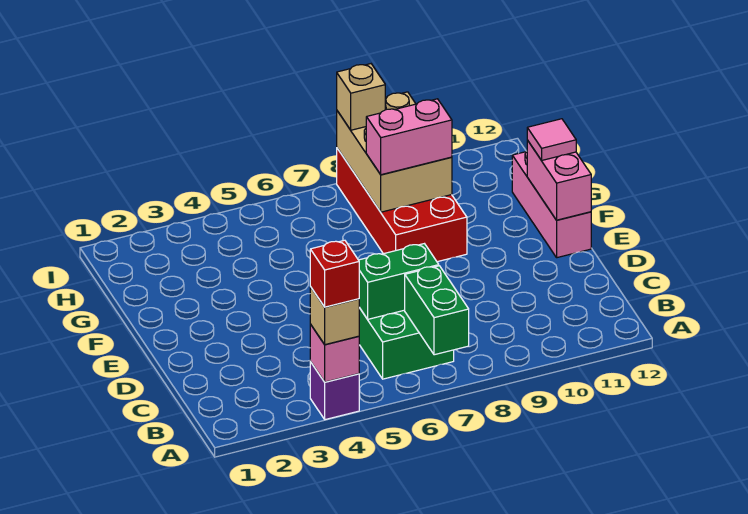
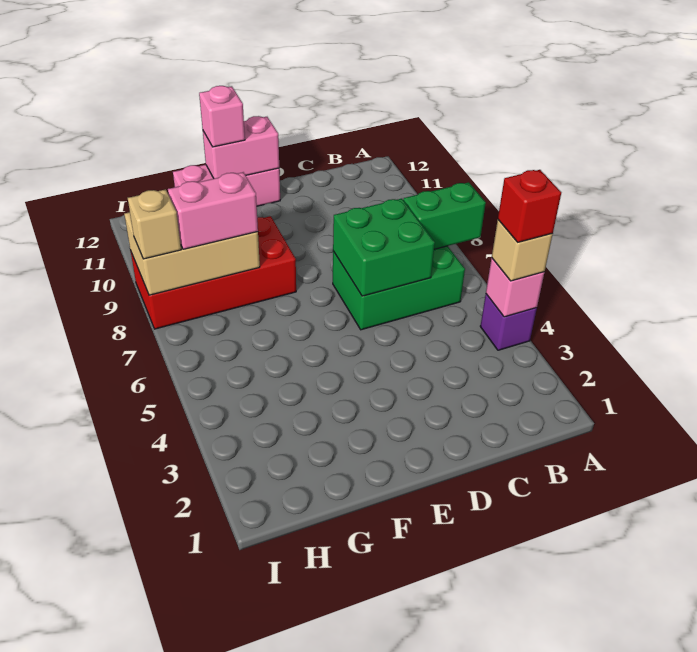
green 1x2 brick [359,244,439,319] -> green 2x2 brick [333,199,435,296]
pink 1x1 tile [527,119,576,160] -> pink 1x1 brick [199,86,245,147]
pink 1x2 brick [366,99,452,175] -> pink 1x2 brick turned to [168,172,258,249]

